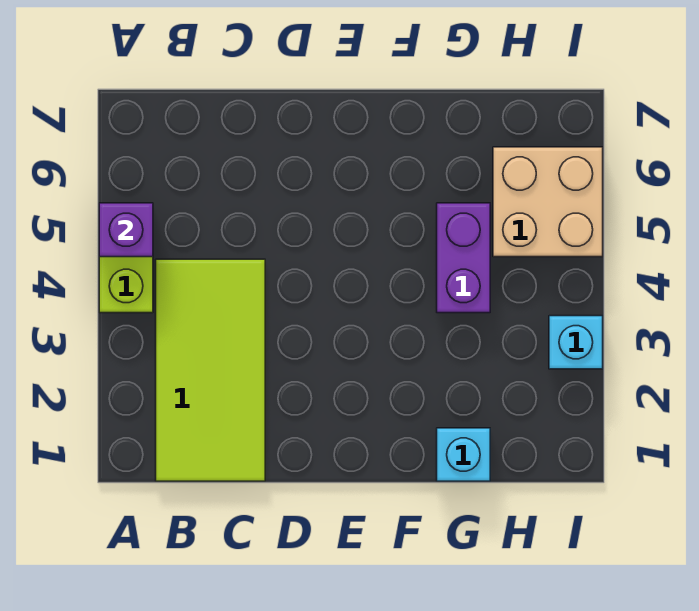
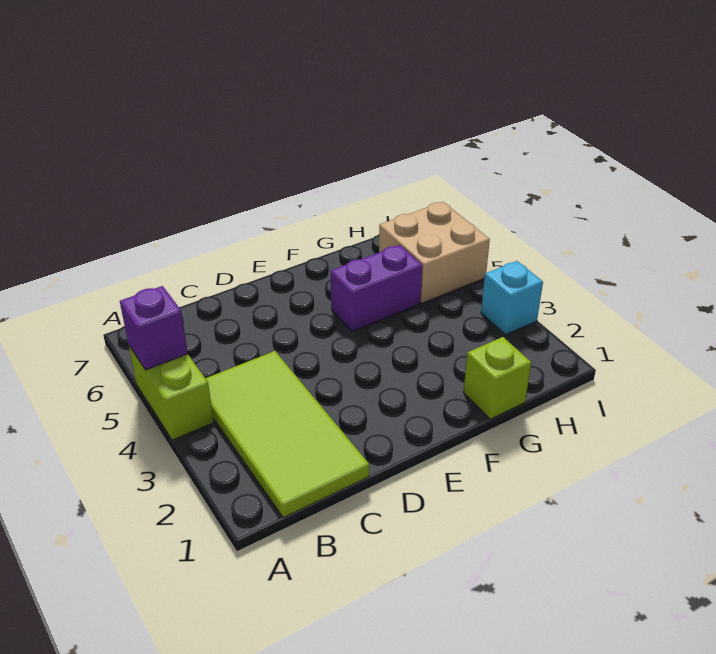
cyan 1x1 brick [437,428,490,481] -> lime 1x1 brick [463,337,531,419]
purple 1x2 brick [437,203,490,313] -> purple 1x2 brick turned to [331,245,422,331]

